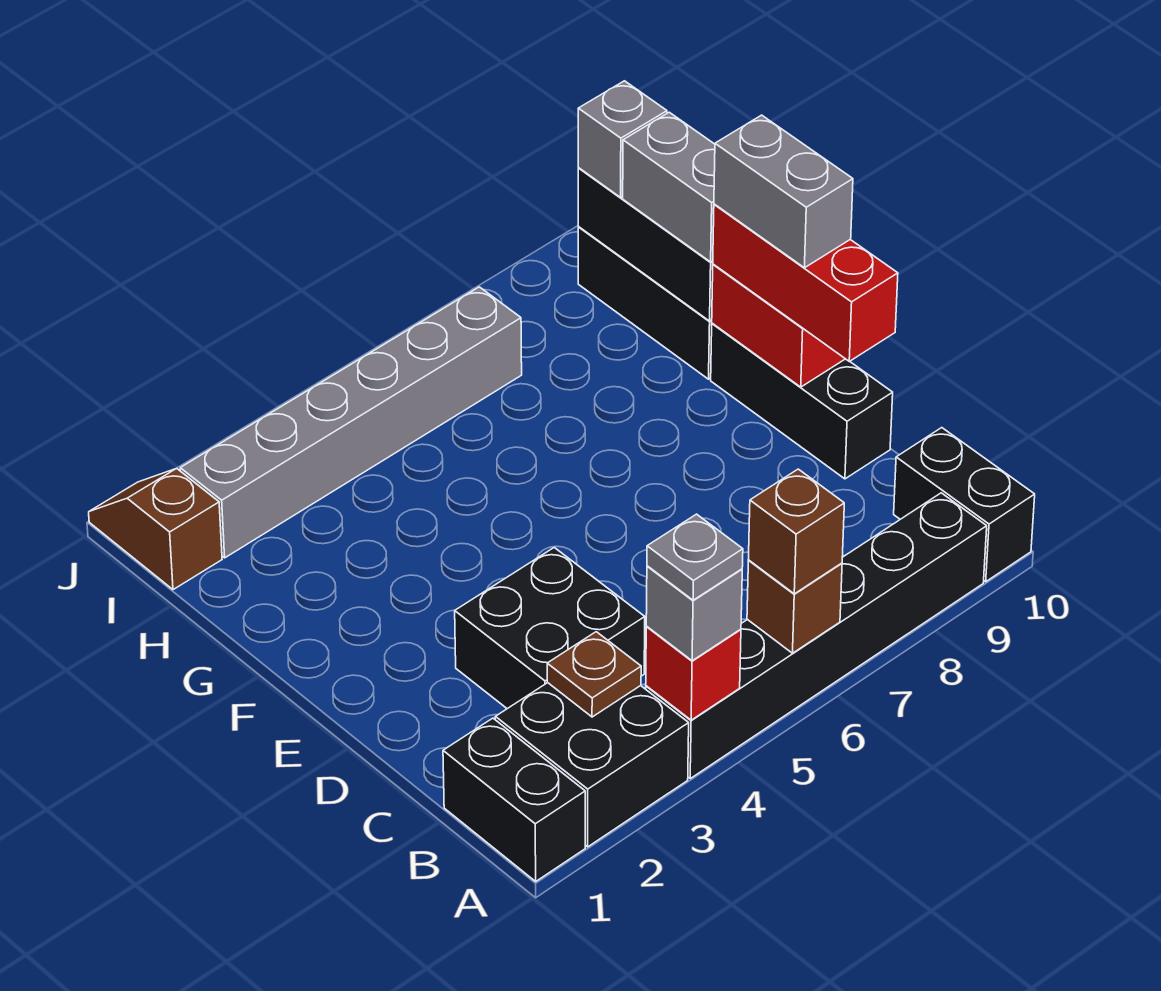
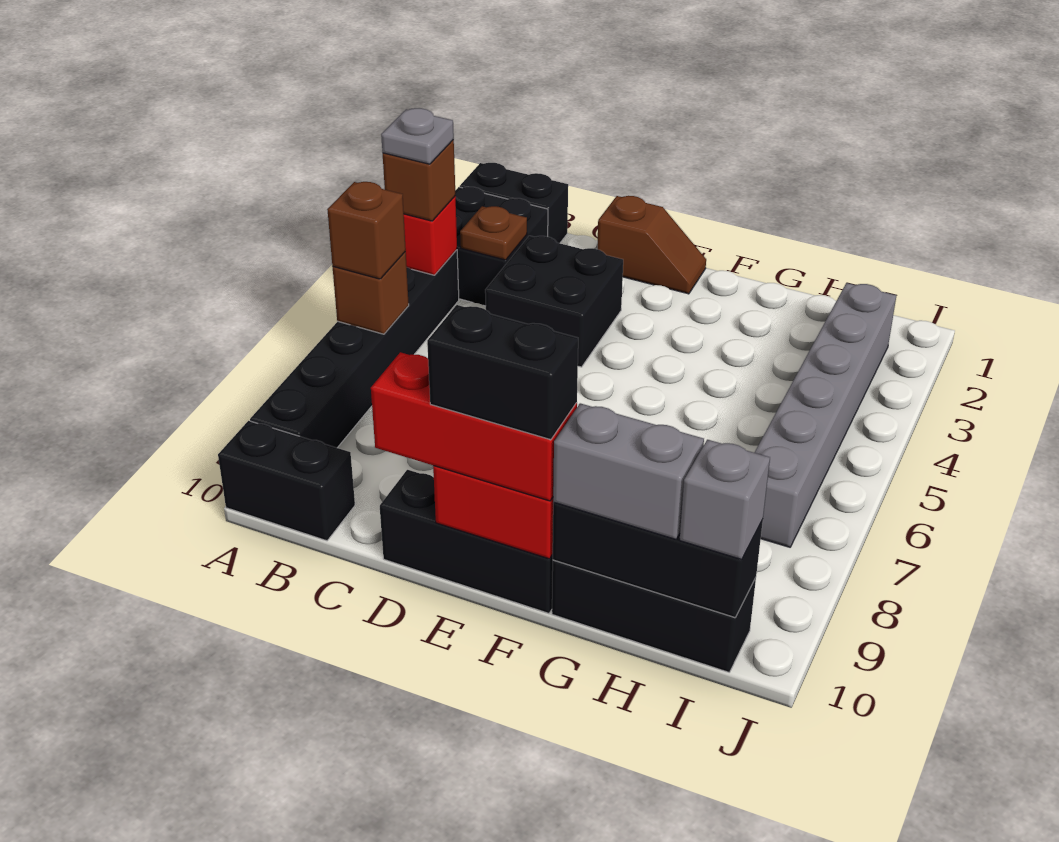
grey 1x1 brick [646,566,742,661] -> brown 1x1 brick [383,140,455,221]
grey 1x2 brick [714,115,853,268] -> black 1x2 brick [427,305,578,440]
brown 1x2 slope [89,468,222,590] -> brown 1x2 slope moved to [597,196,706,294]

